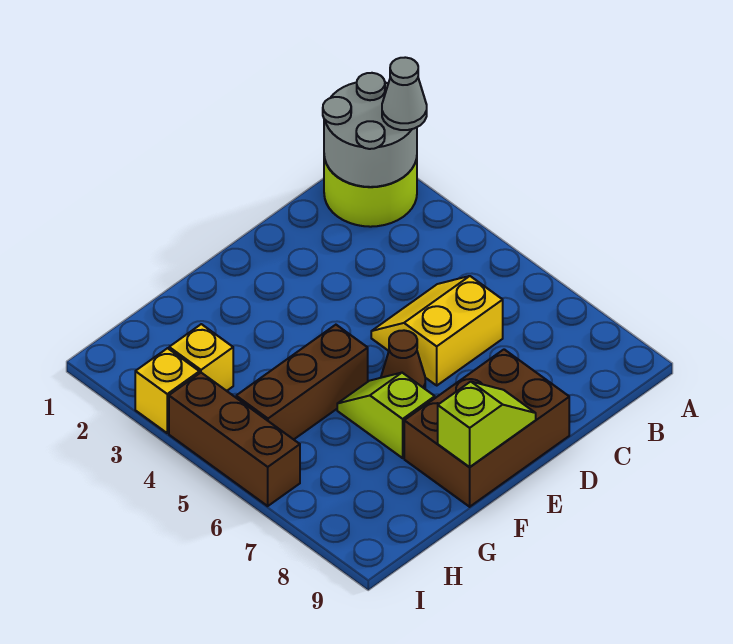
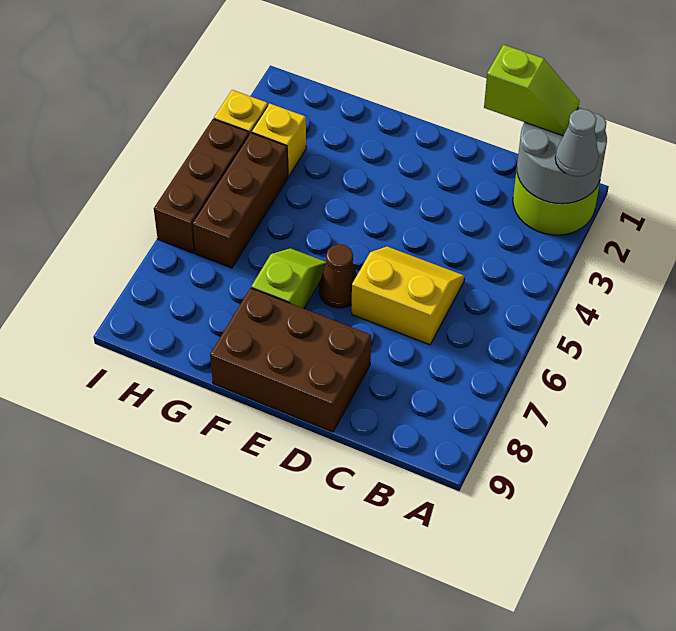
lime 1x2 slope [438,382,536,467] -> lime 1x2 slope moved to [484,45,579,136]
brown 1x3 brick [236,325,368,439] -> brown 1x3 brick turned to [192,133,288,268]

